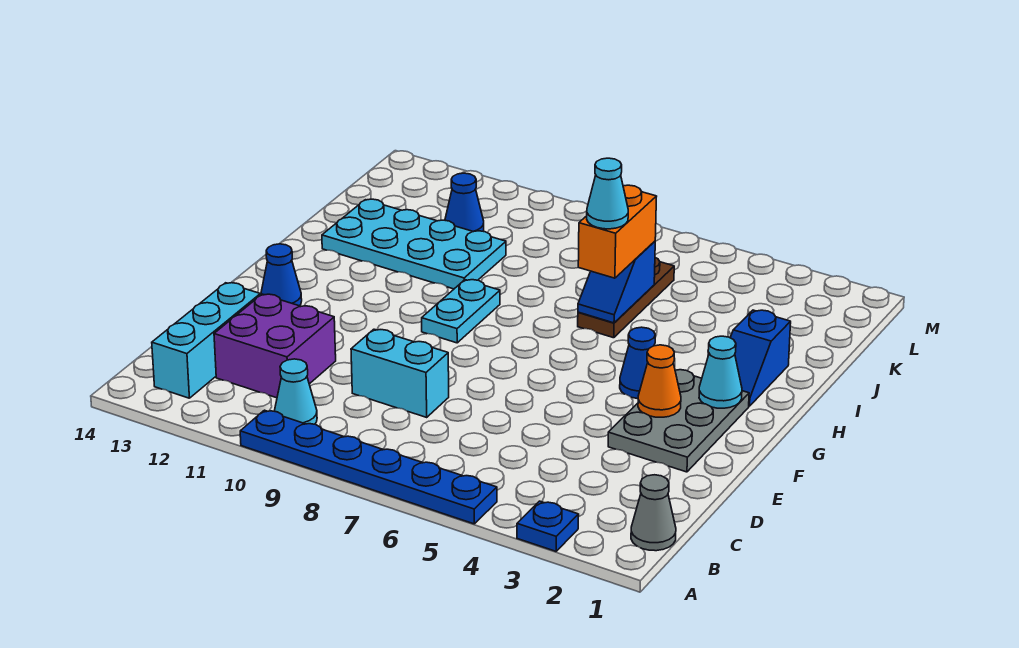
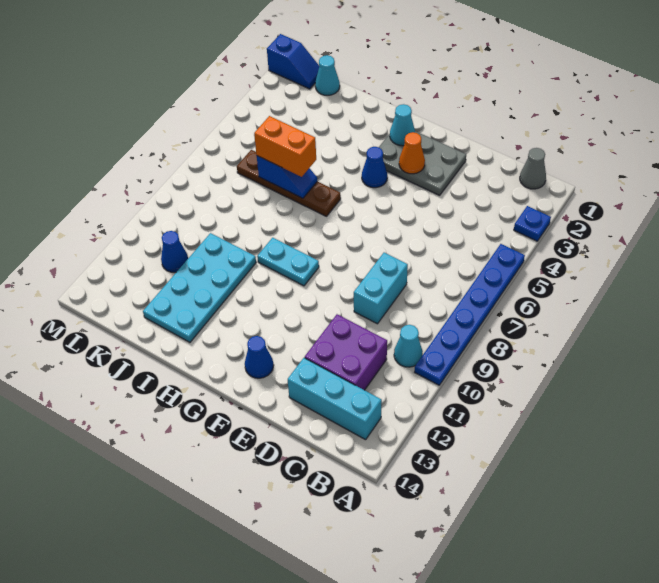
blue 1x2 slope [730,310,791,406] -> blue 1x2 slope moved to [267,34,319,89]
brown 1x3 plate [578,258,674,338] -> brown 1x4 plate [237,150,341,216]
cyan 1x1 cone [587,158,628,229] -> cyan 1x1 cone moved to [315,55,340,95]

